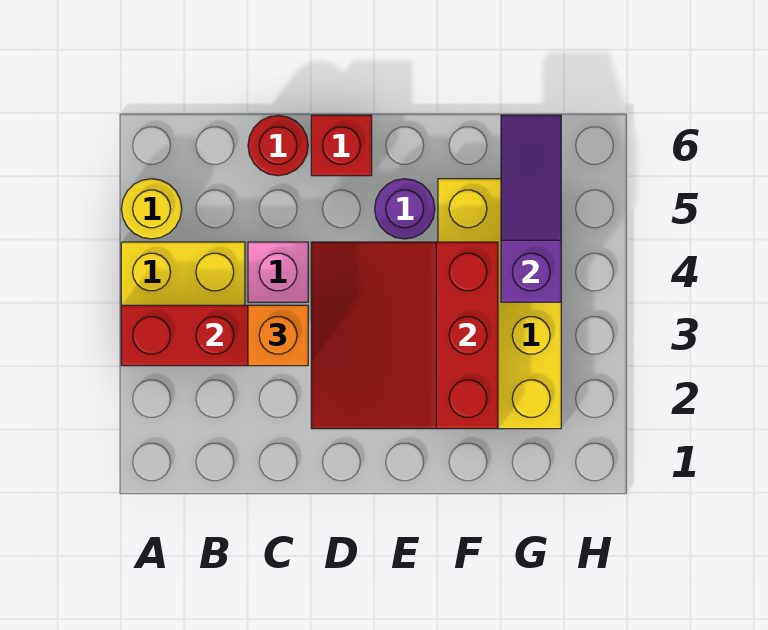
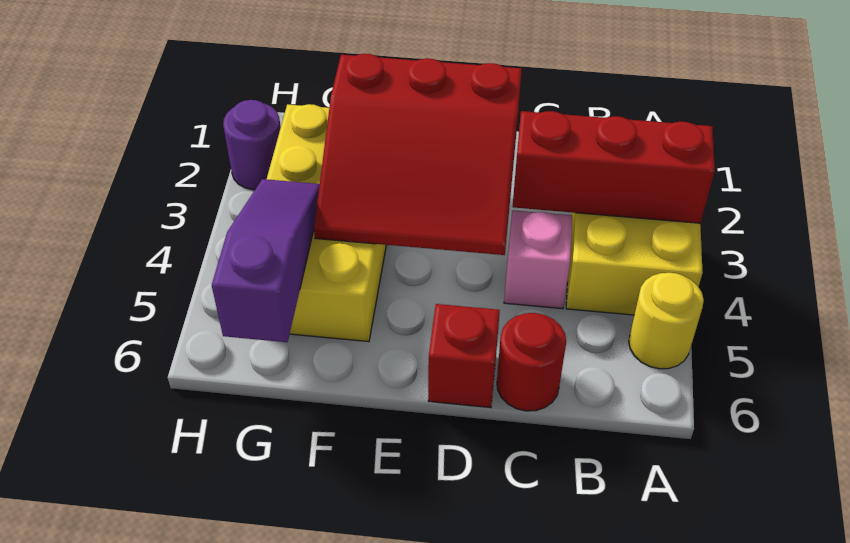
orange 1x1 brick [248,305,308,366] -> none
red 3x3 slope [311,242,498,429] -> red 3x3 slope turned to [314,54,522,255]
purple 1x1 round brick [375,179,435,239] -> purple 1x1 round brick moved to [223,100,281,190]
purple 1x3 slope [501,115,561,302] -> purple 1x3 slope turned to [212,179,320,342]

